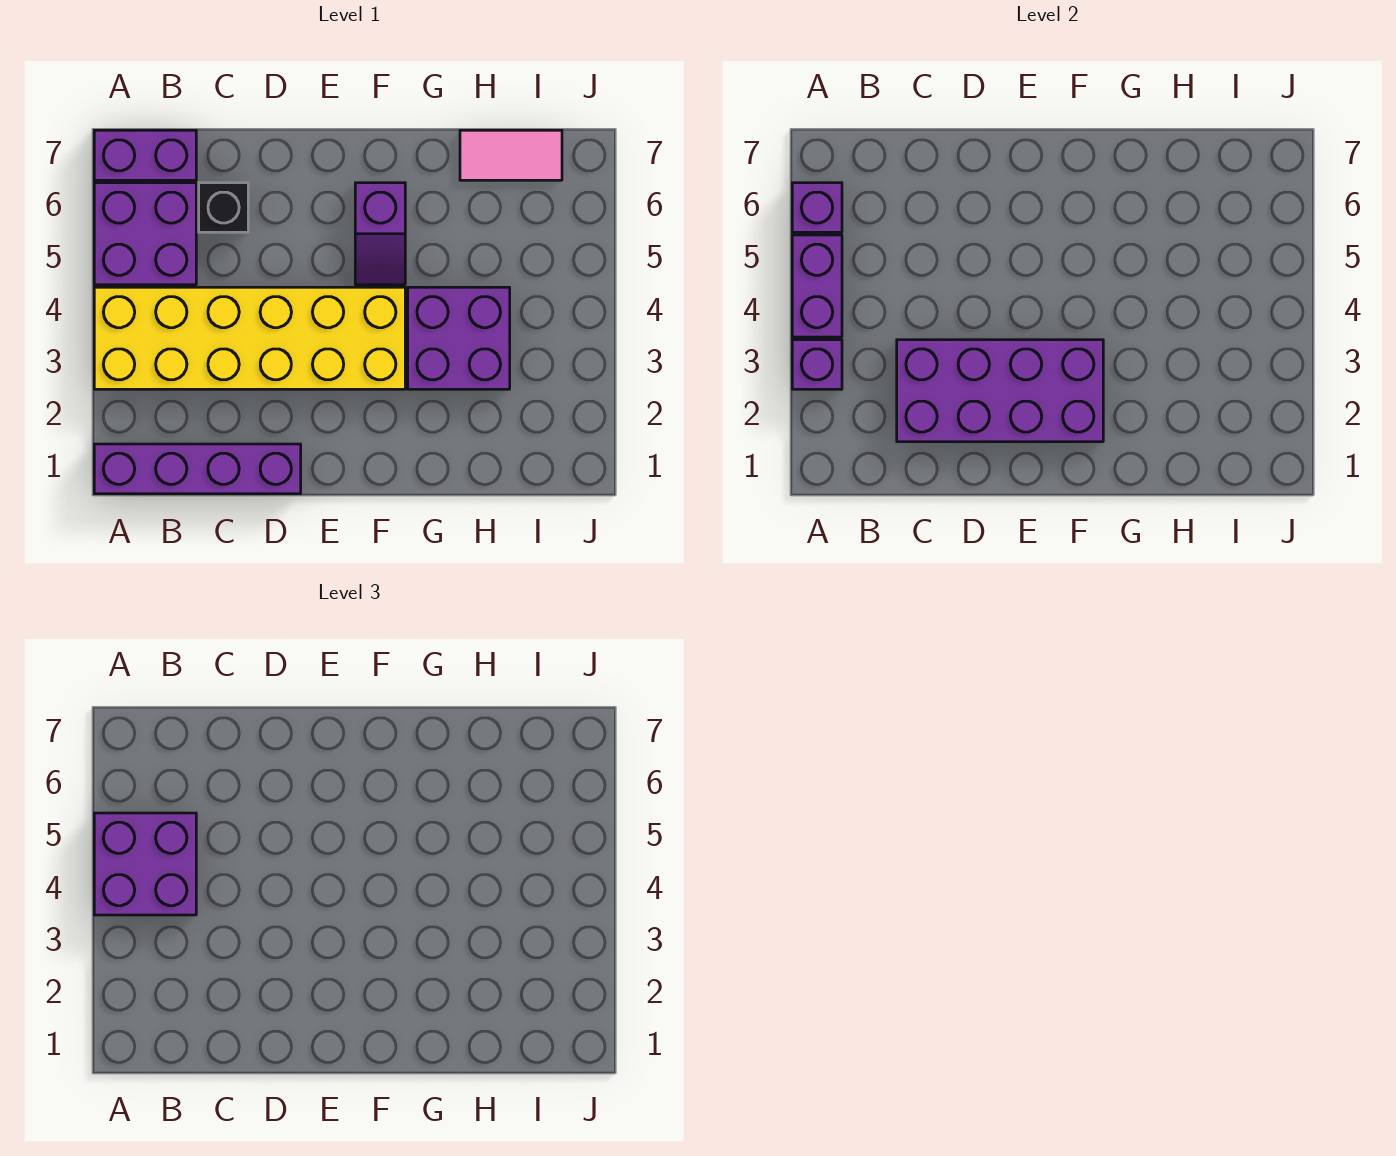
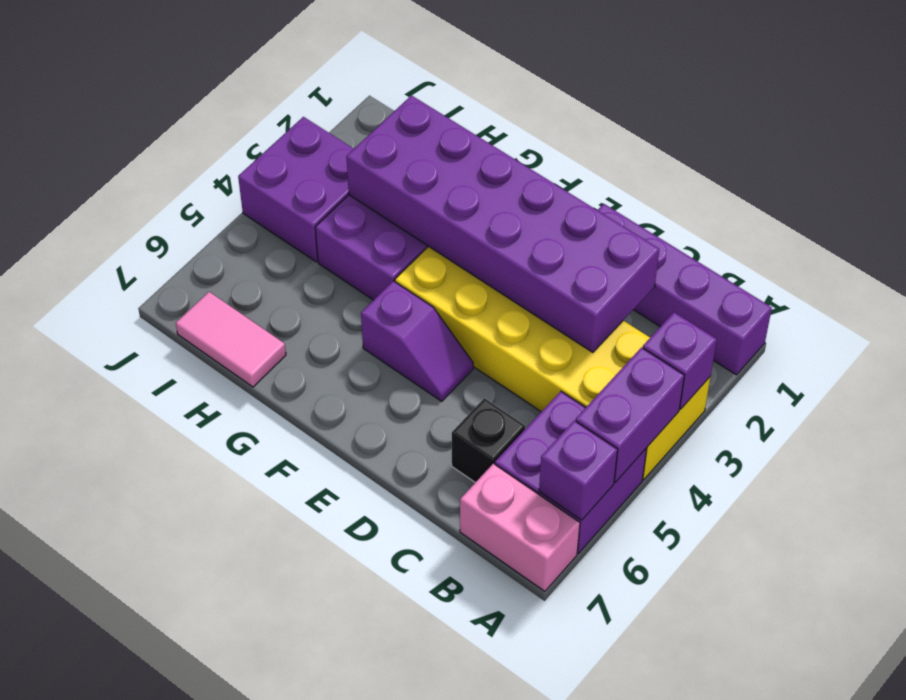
purple 2x2 brick [94,813,196,915] -> purple 2x2 brick moved to [238,117,353,262]
purple 1x2 brick [94,130,196,180] -> pink 1x2 brick [460,464,580,591]
purple 2x4 brick [897,340,1103,442] -> purple 2x6 brick [346,96,659,352]
purple 1x2 slope [355,183,405,285] -> purple 1x2 slope turned to [361,281,473,401]

